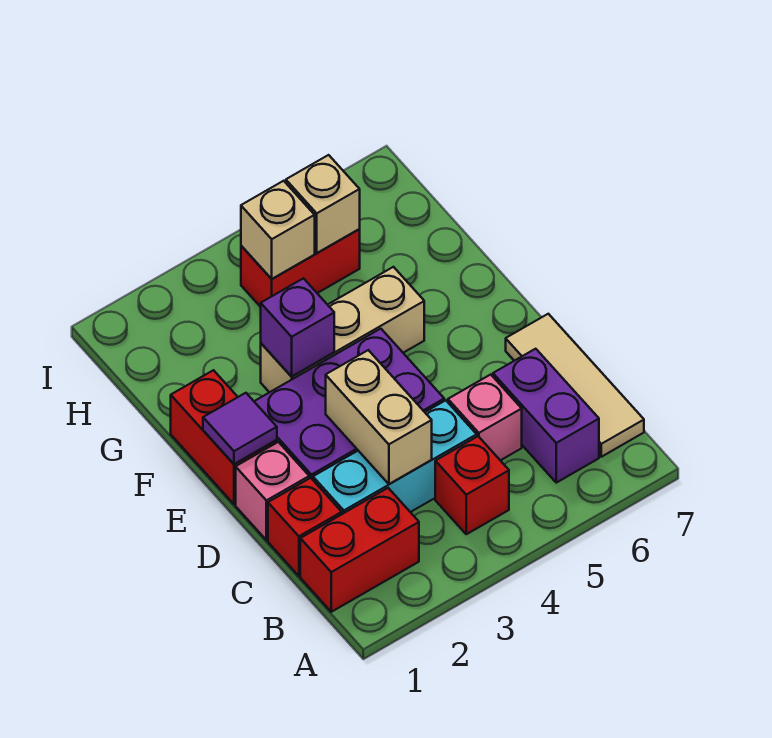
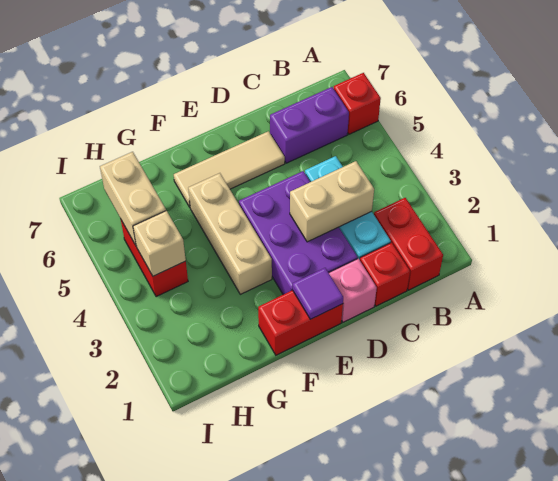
red 1x1 brick [435,436,509,534] -> red 1x1 brick moved to [334,73,381,134]
tan 1x3 tile [506,314,644,457] -> tan 1x3 tile moved to [174,131,285,207]
pink 1x1 brick [448,375,522,460] -> none
purple 1x1 brick [261,278,334,377] -> none
tan 1x1 brick [286,155,360,253] -> tan 1x2 brick [100,152,166,245]

